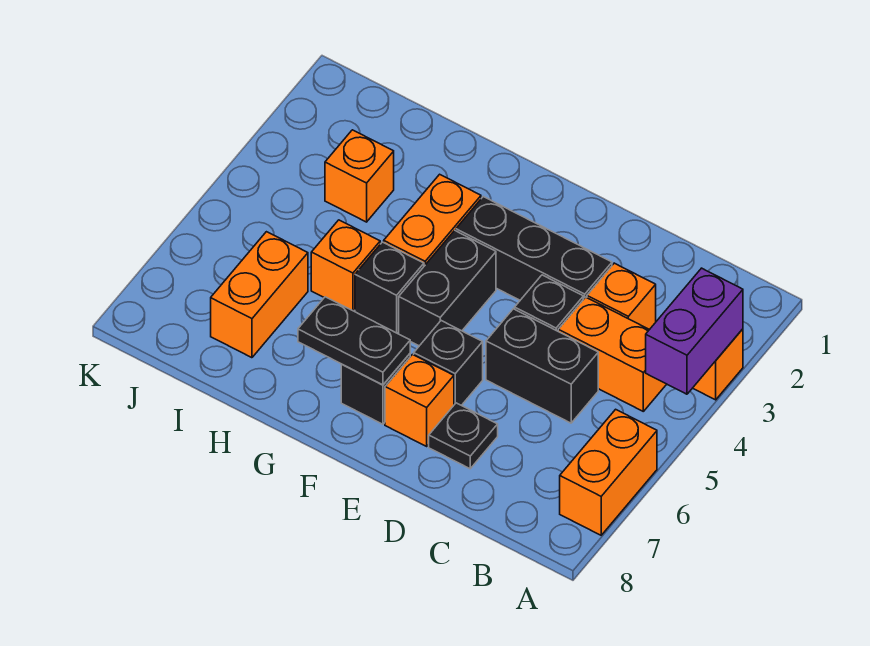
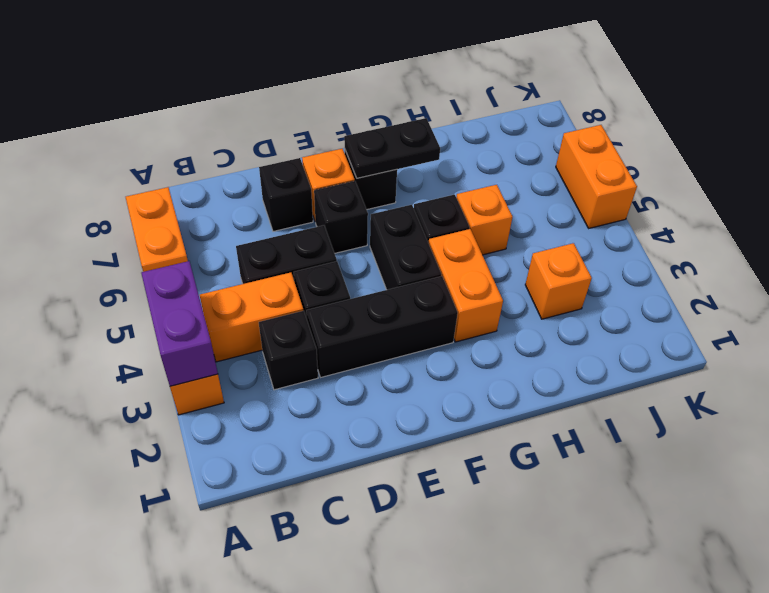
orange 1x1 brick [587,263,656,330] -> black 1x1 brick [259,311,318,390]
black 1x1 plate [429,403,498,469] -> black 1x1 brick [259,158,313,231]
orange 1x2 brick [211,232,308,358] -> orange 1x2 brick moved to [556,125,637,228]

